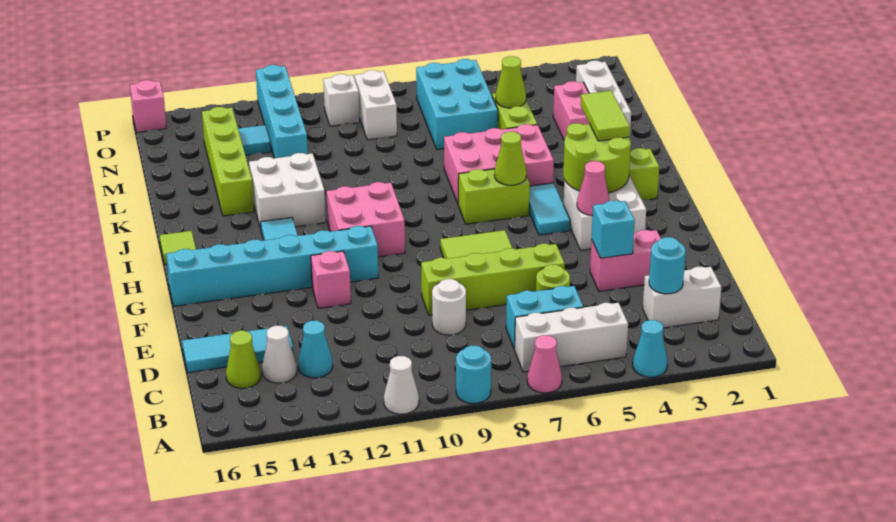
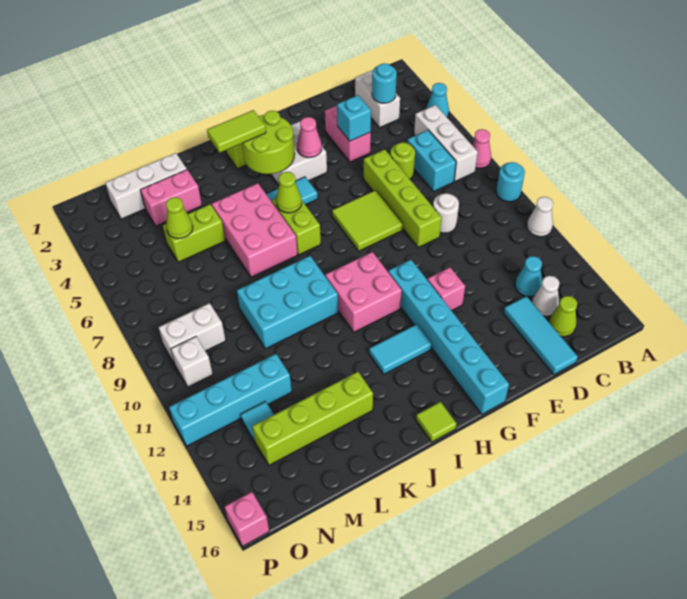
white 2x2 brick [249,153,326,229] -> none
cyan 2x3 brick [416,59,498,150] -> cyan 2x3 brick moved to [237,256,338,349]

